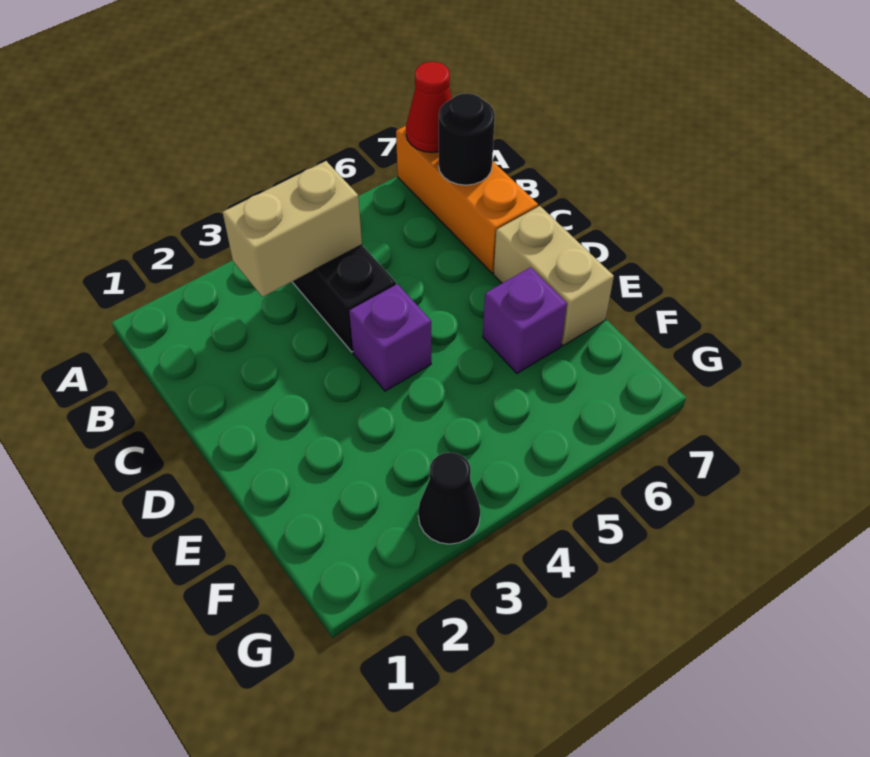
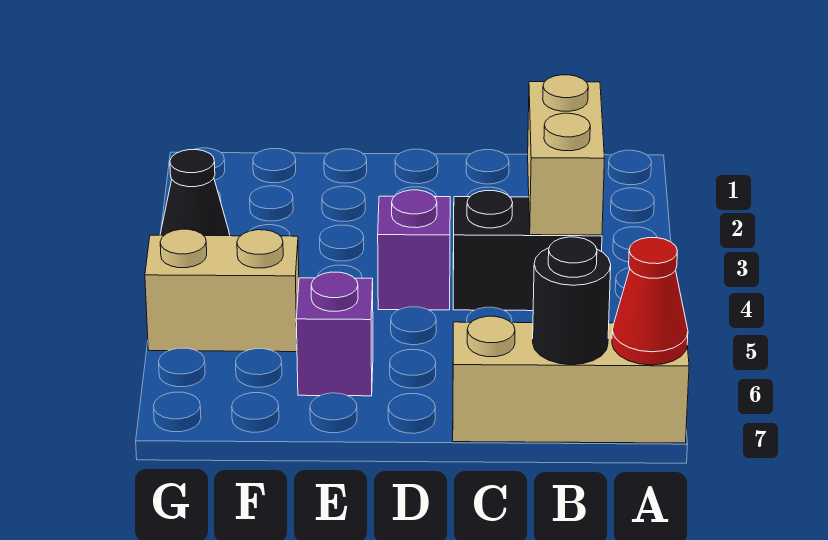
orange 1x3 brick [396,126,538,273] -> tan 1x3 brick [453,316,689,443]
tan 1x2 brick [494,206,614,346] -> tan 1x2 brick moved to [145,229,299,352]

